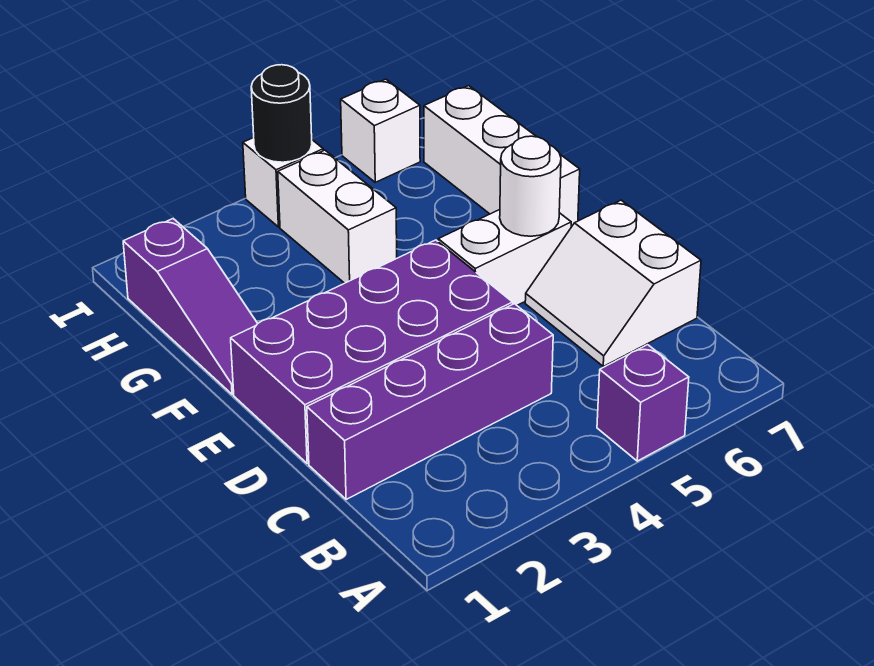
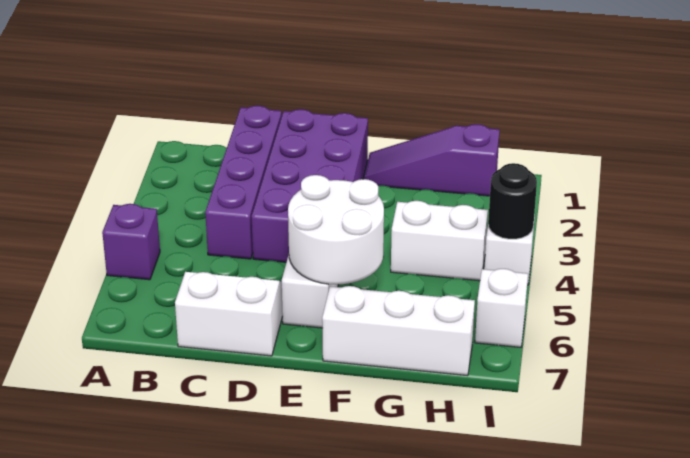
white 1x1 round brick [500,136,561,236] -> white 2x2 round brick [288,175,384,285]

